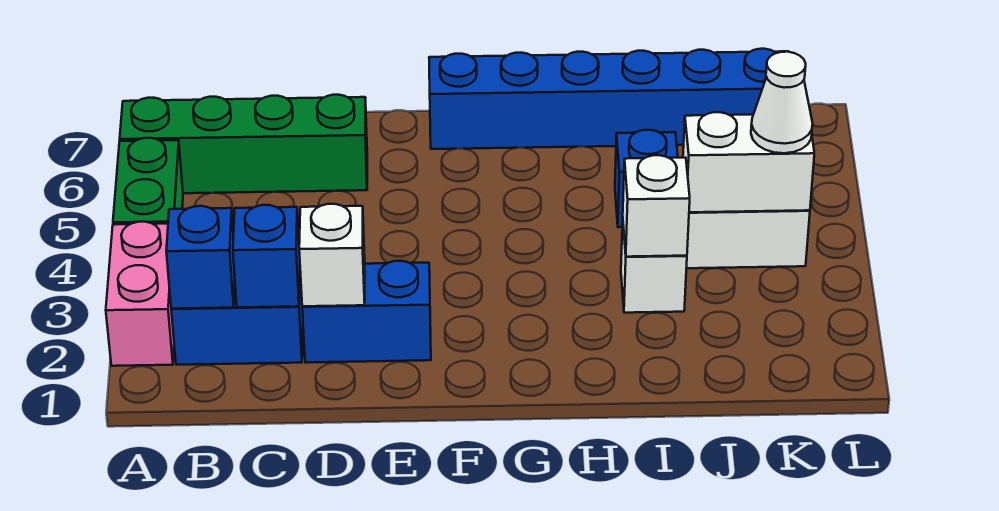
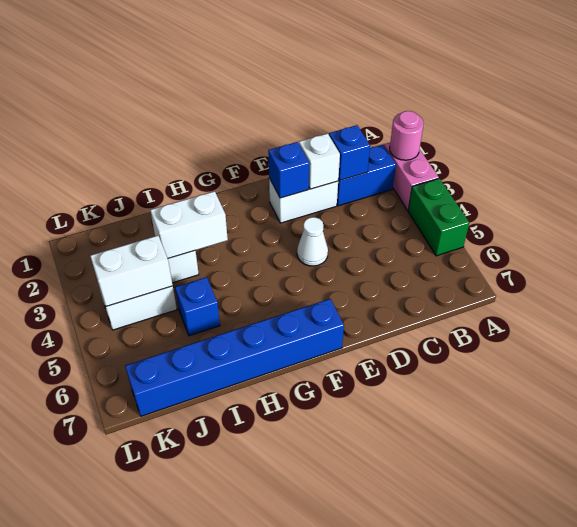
none -> pink 1x1 round brick [390,111,424,160]
green 1x4 brick [120,95,367,193] -> none
blue 1x1 brick [166,206,235,309] -> blue 1x1 brick moved to [268,142,309,198]
blue 1x2 brick [302,261,431,363] -> white 1x2 brick [269,178,338,223]
white 1x1 brick [623,155,690,257] -> white 1x2 brick [150,191,228,258]
white 1x1 cone [751,52,813,153] -> white 1x1 cone moved to [297,217,328,266]

